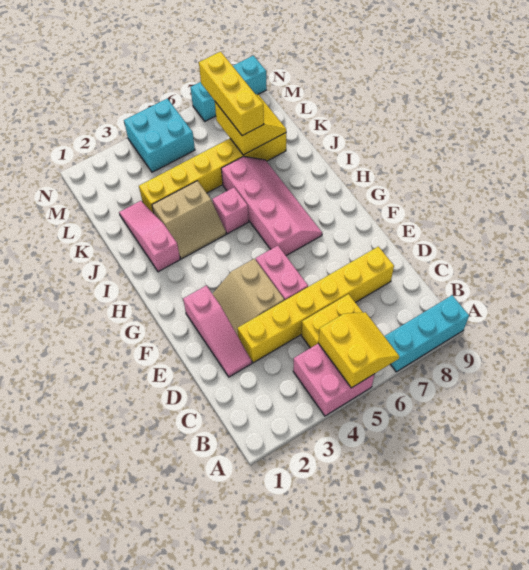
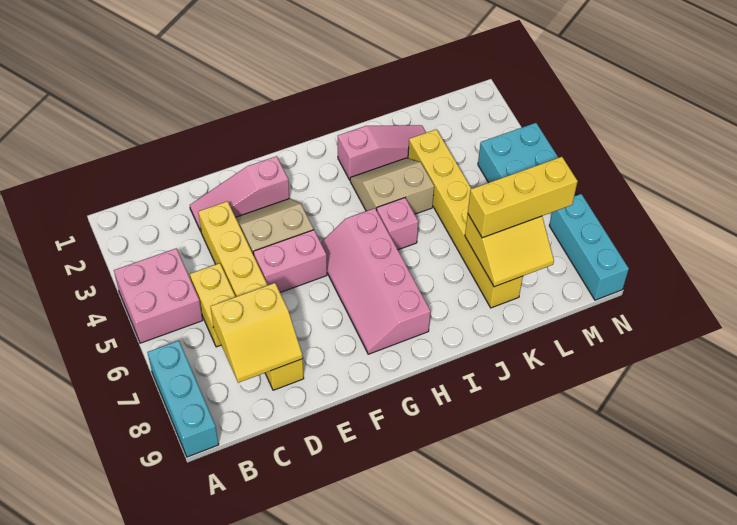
yellow 2x2 slope [318,312,399,388] -> yellow 2x2 slope moved to [210,283,303,383]
pink 2x4 slope [221,156,322,256] -> pink 2x4 slope turned to [321,208,431,354]
tan 2x2 slope [152,181,226,259] -> tan 2x2 slope turned to [350,158,434,214]

